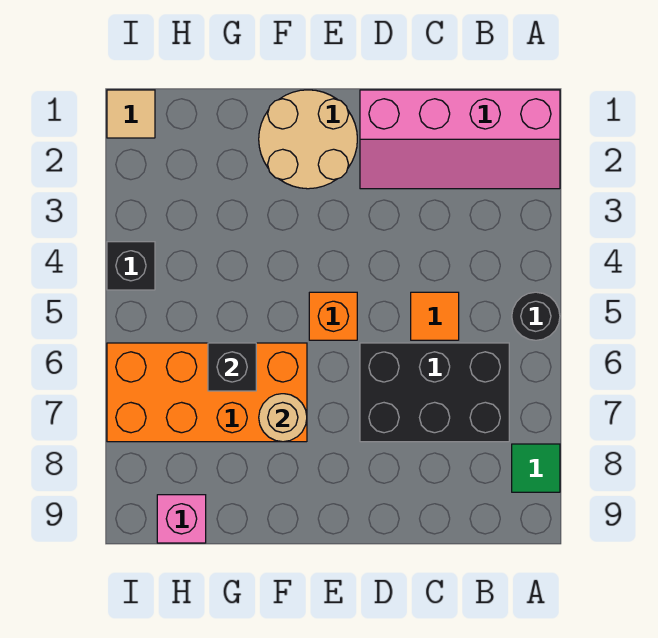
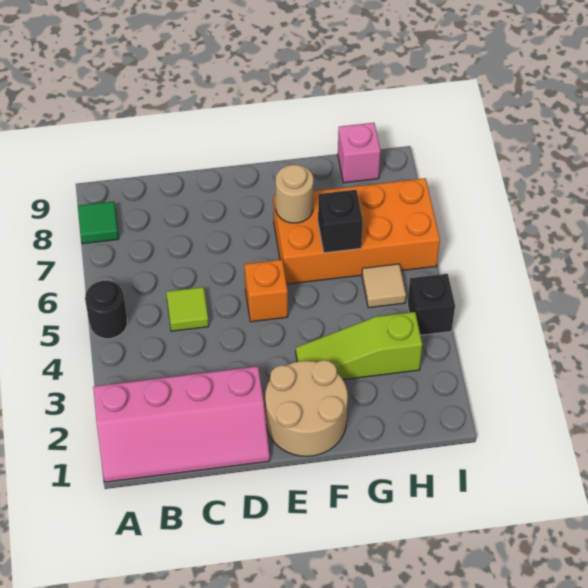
pink 2x4 slope [360,90,560,189] -> pink 2x4 slope turned to [93,366,270,482]
black 2x3 brick [360,343,509,442] -> none
orange 1x1 tile [411,292,459,340] -> lime 1x1 tile [166,287,209,331]
none -> lime 1x3 slope [296,312,422,380]
tan 1x1 tile [107,90,155,138] -> tan 1x1 tile moved to [362,264,406,308]

